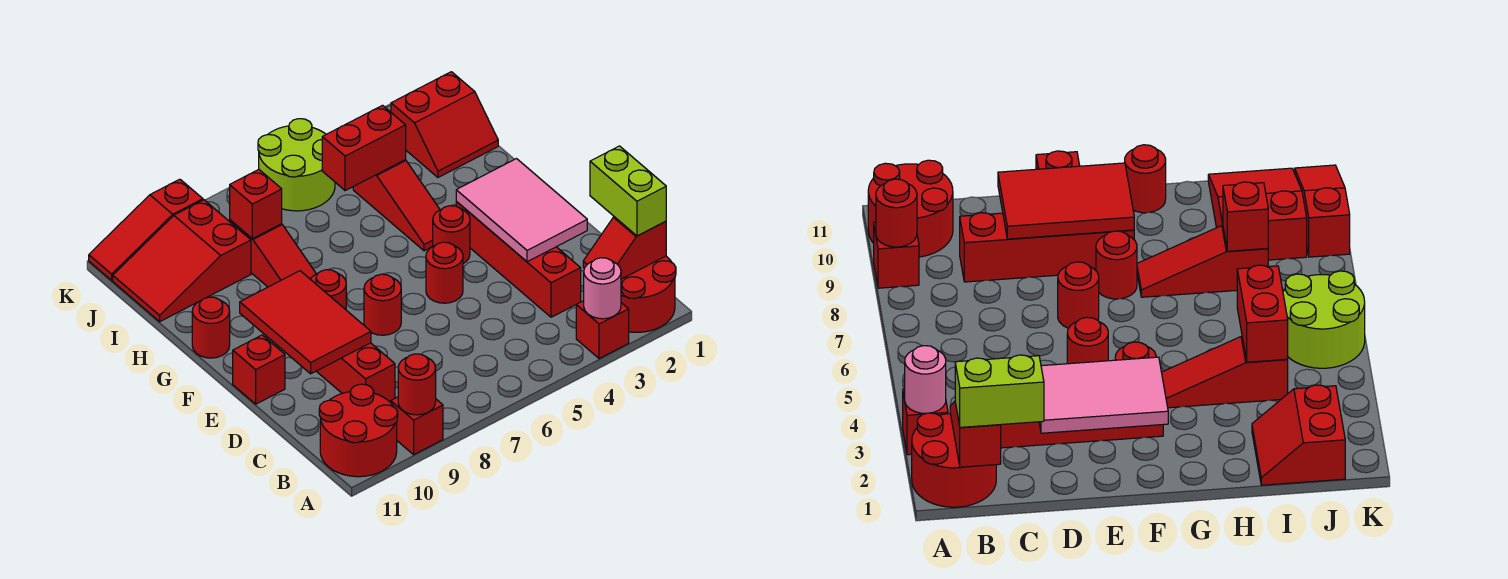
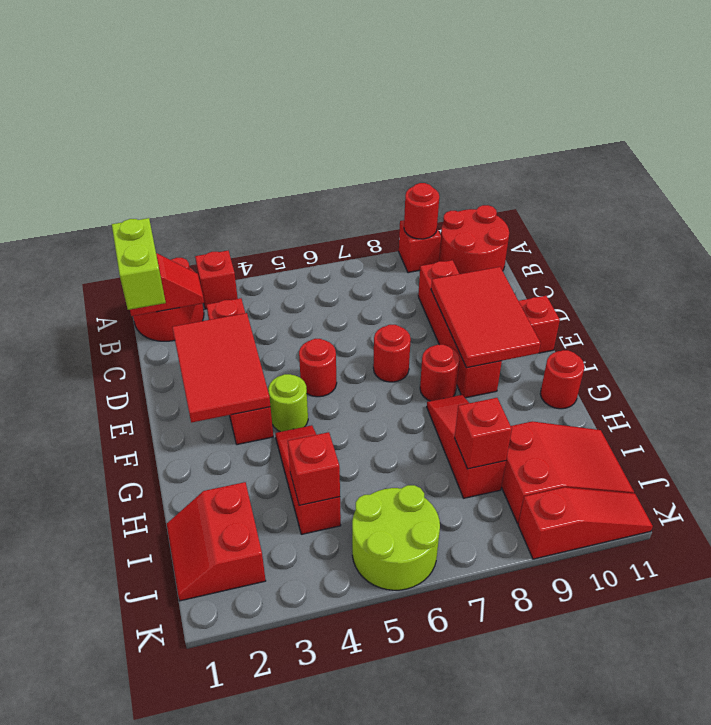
pink 1x1 round brick [584,258,621,319] -> none
pink 2x3 tile [456,159,587,262] -> red 2x3 tile [172,313,270,423]
red 1x1 round brick [433,206,470,264] -> lime 1x1 round brick [268,374,308,432]
red 2x2 slope [391,72,498,177] -> red 2x2 slope turned to [167,482,266,601]
red 1x2 brick [322,105,406,191] -> red 1x1 brick [288,432,340,506]

